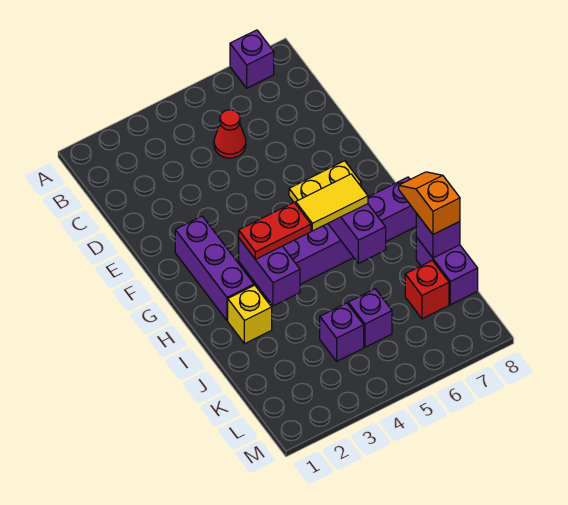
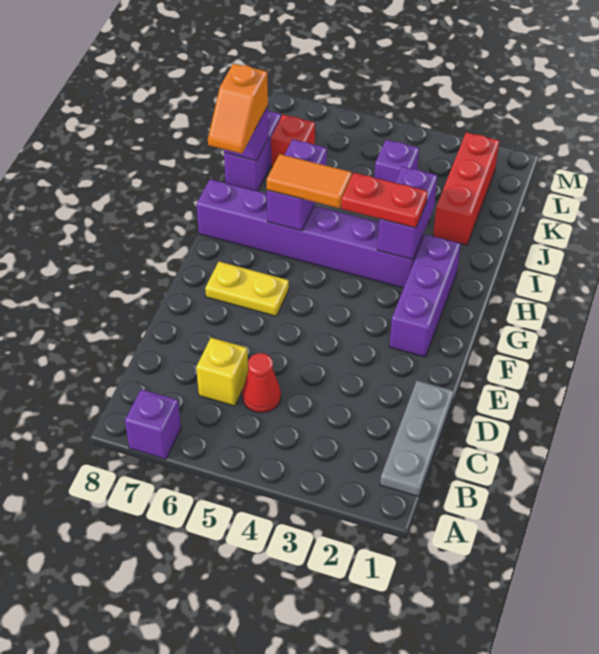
none -> grey 1x3 plate [380,381,454,497]
yellow 1x2 tile [296,174,368,231] -> orange 1x2 tile [267,154,352,208]
yellow 1x1 brick [228,285,272,344] -> yellow 1x1 brick moved to [196,338,248,406]
none -> red 1x3 brick [433,132,499,245]
purple 1x1 brick [348,289,392,347] -> none

